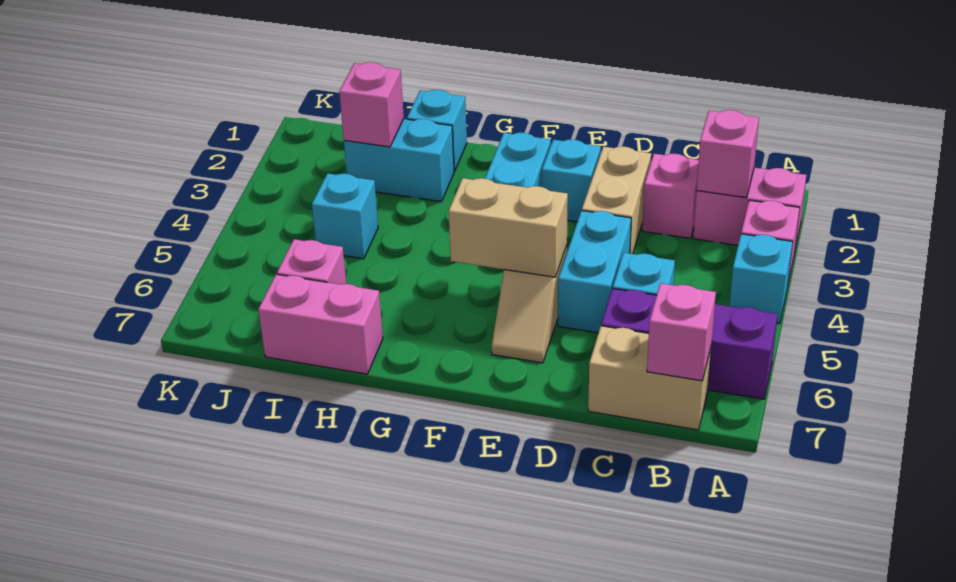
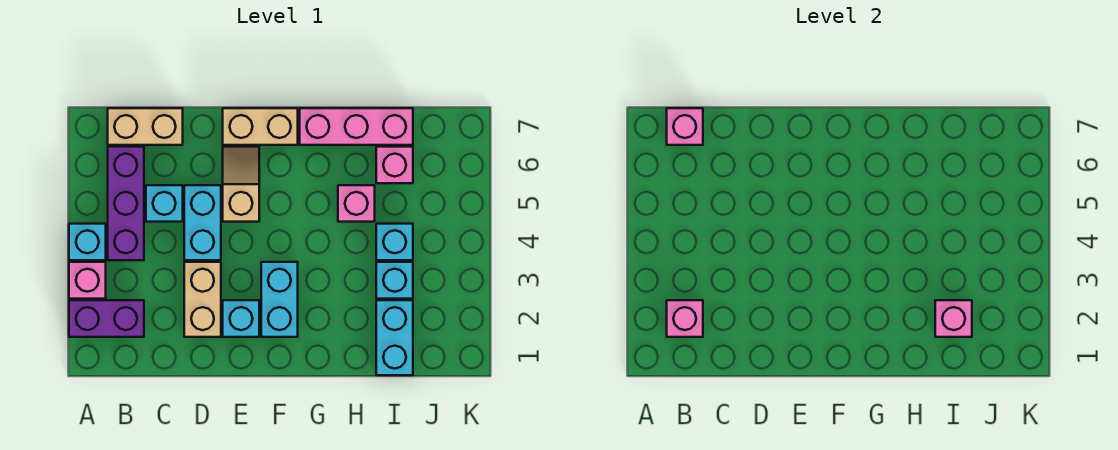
pink 1x2 brick [693,168,806,253] -> purple 1x2 brick [69,300,144,337]
purple 1x3 brick [601,288,778,399] -> purple 1x3 brick turned to [108,147,144,260]
pink 1x1 brick [642,154,699,238] -> pink 1x1 brick moved to [338,185,375,222]
tan 1x2 brick [449,178,568,277] -> tan 1x2 brick moved to [223,108,298,145]
cyan 1x1 brick [407,90,467,171] -> cyan 1x1 brick moved to [376,262,413,299]
cyan 1x2 brick [344,119,454,202] -> cyan 1x2 brick turned to [376,300,413,375]
pink 1x2 brick [258,274,383,374] -> pink 1x3 brick [300,108,413,145]

